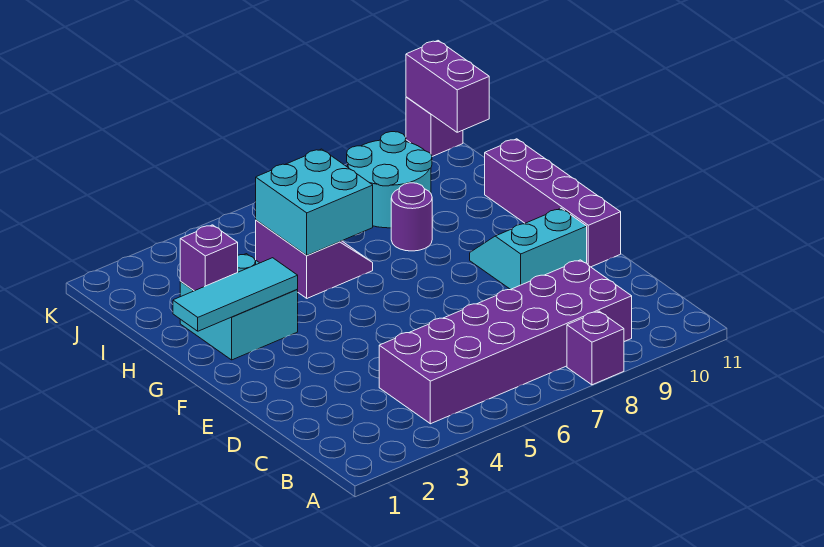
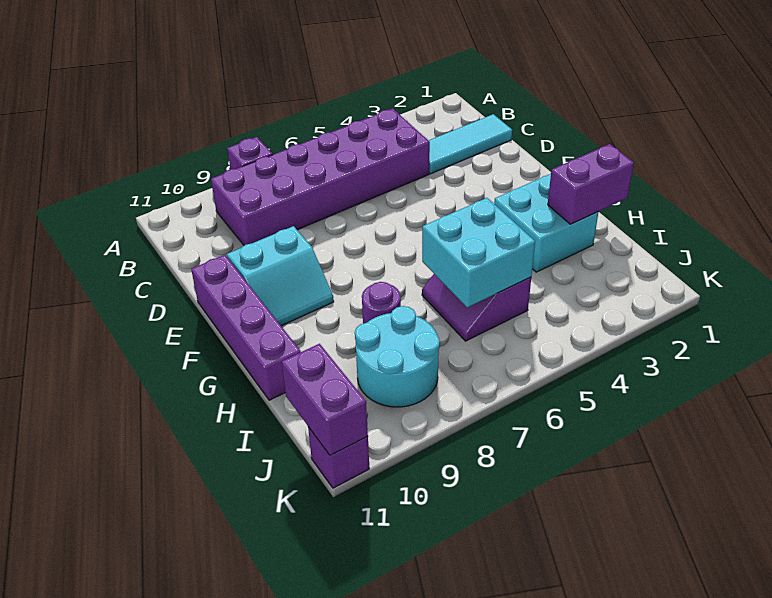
cyan 1x3 tile [173,258,298,331] -> cyan 1x3 tile moved to [428,114,512,174]
purple 1x1 brick [180,225,238,291] -> purple 1x2 brick [548,144,634,224]

